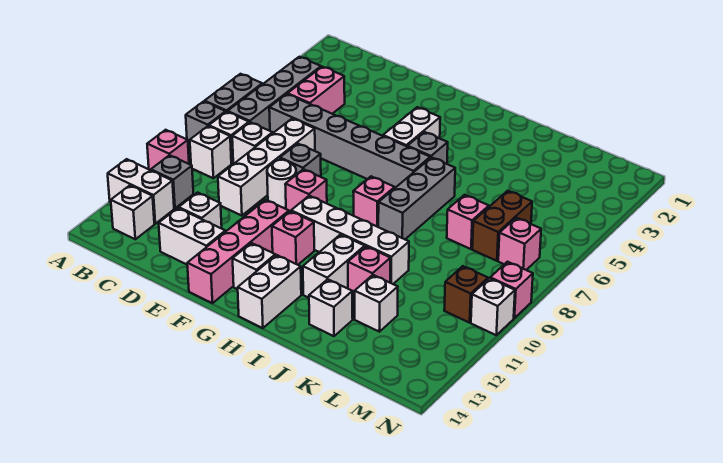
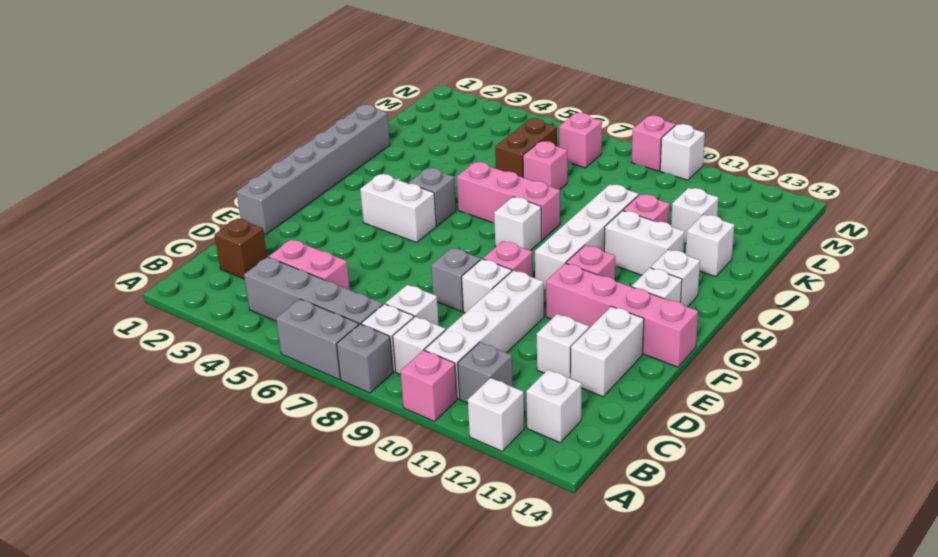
white 1x2 brick [108,159,174,224] -> white 1x1 brick [468,378,524,451]
grey 1x6 brick [269,94,430,188] -> grey 1x6 brick moved to [236,104,390,235]
white 1x4 brick [218,119,315,216] -> white 1x4 brick turned to [425,270,544,399]
white 1x1 round brick [267,160,296,208] -> white 1x1 brick [462,259,512,313]
pink 1x1 brick [353,176,395,227] -> white 1x1 brick [494,197,542,251]
white 1x2 brick [238,255,301,328] -> white 1x1 brick [651,249,700,307]
grey 1x3 brick [378,157,455,239] -> pink 1x3 brick [457,162,560,240]
brown 1x2 brick [472,191,532,261] -> brown 1x2 brick turned to [495,118,557,177]
brown 1x1 brick [444,266,488,323] -> brown 1x1 brick moved to [215,218,267,279]

